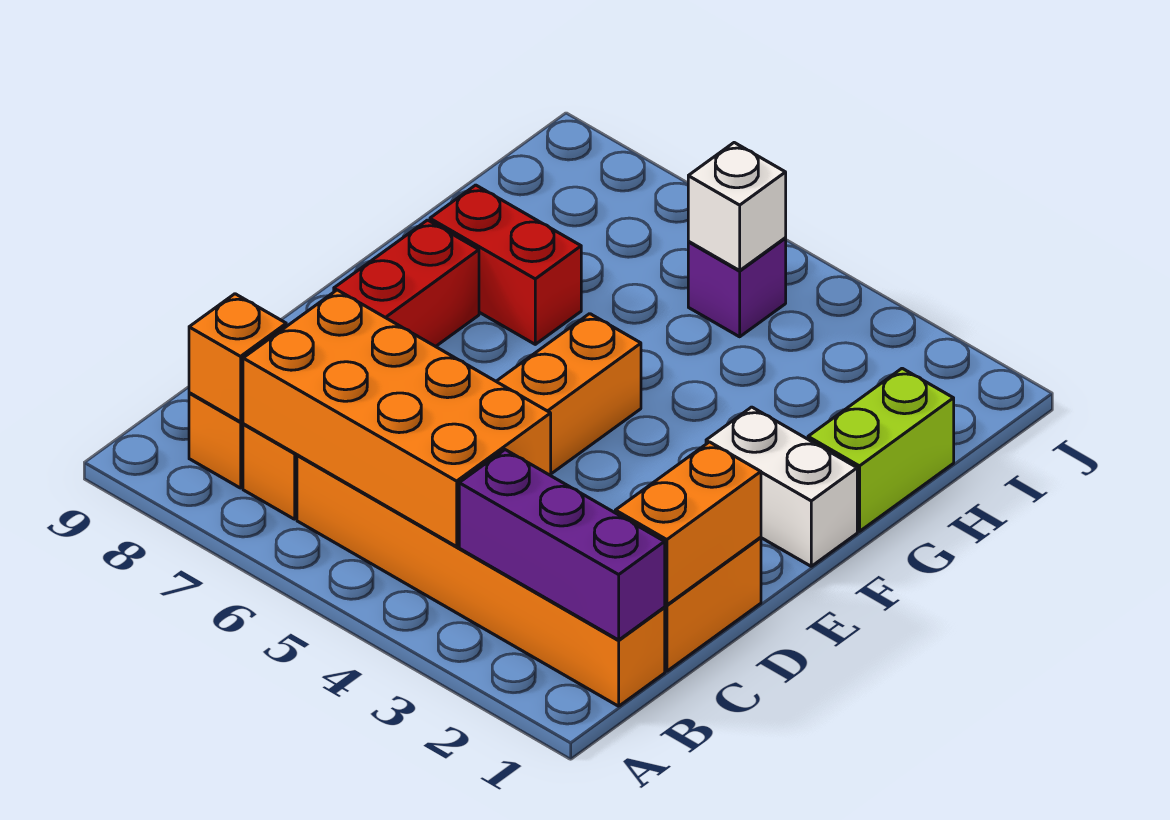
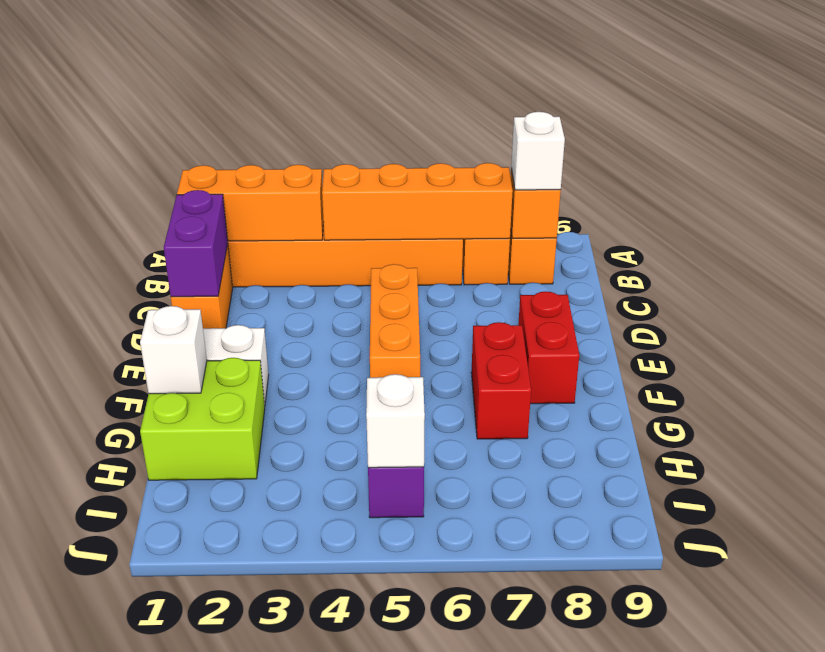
purple 1x3 brick [459,450,665,640] -> orange 1x3 brick [177,165,324,241]
orange 2x4 brick [243,290,551,546] -> orange 1x4 brick [322,163,513,240]
none -> white 1x1 brick [511,112,565,190]
orange 1x2 brick [615,442,761,605] -> purple 1x2 brick [164,190,228,297]
lime 1x2 brick [808,368,954,531] -> lime 2x2 brick [140,358,265,480]
none -> white 1x1 brick [140,306,207,394]
red 1x2 brick [430,185,581,344] -> red 1x2 brick turned to [471,322,531,439]

